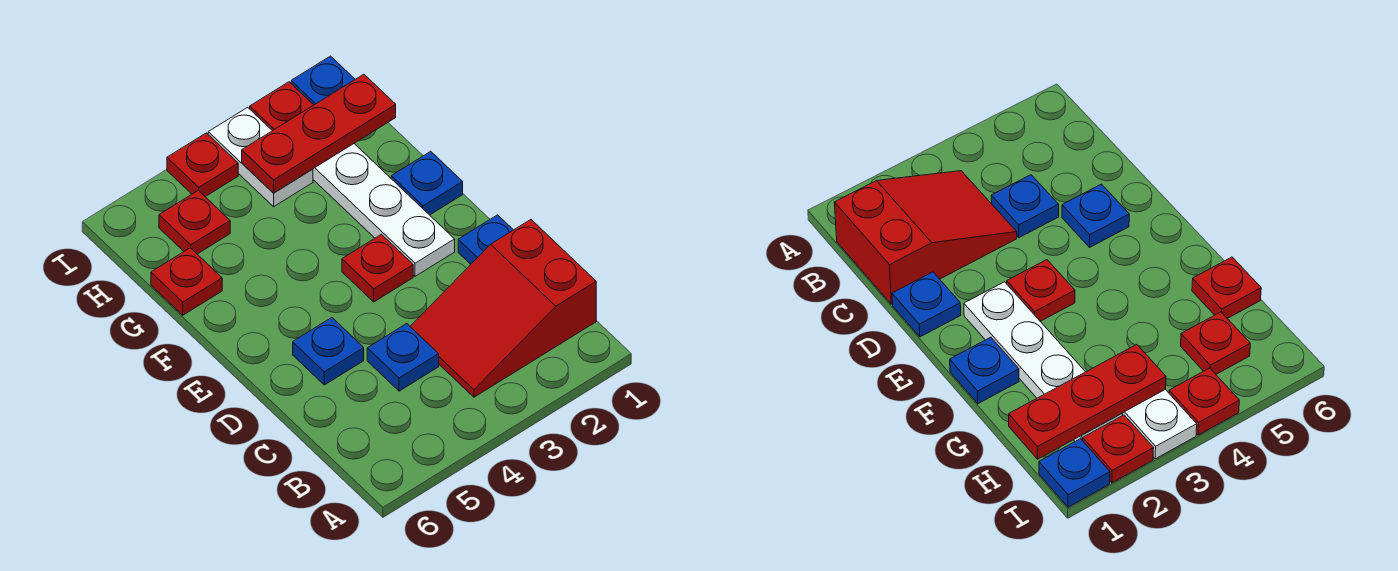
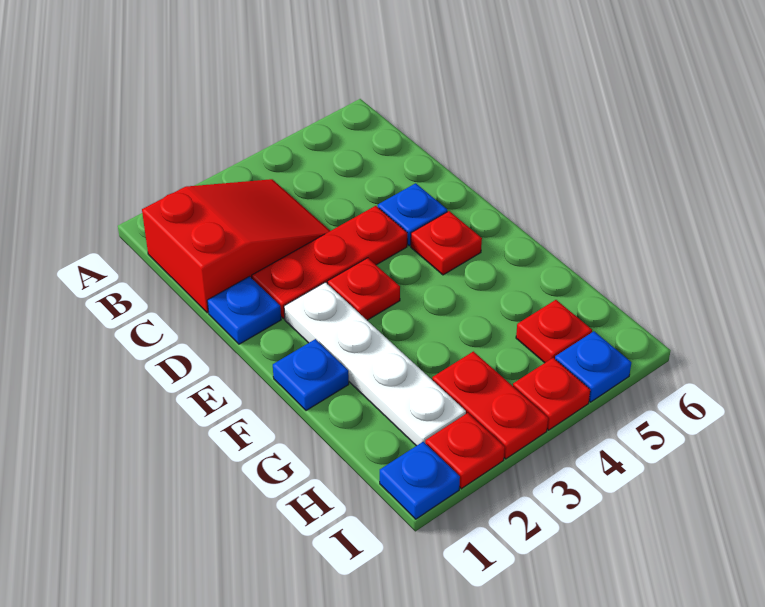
blue 1x1 plate [367,324,439,391] -> blue 1x1 plate moved to [555,331,631,402]
red 1x1 plate [151,248,222,315] -> red 1x1 plate moved to [411,211,482,275]
red 1x3 plate [242,74,396,193] -> red 1x3 plate moved to [252,206,407,319]
white 1x2 plate [208,107,313,207] -> red 1x2 plate [432,351,548,459]

